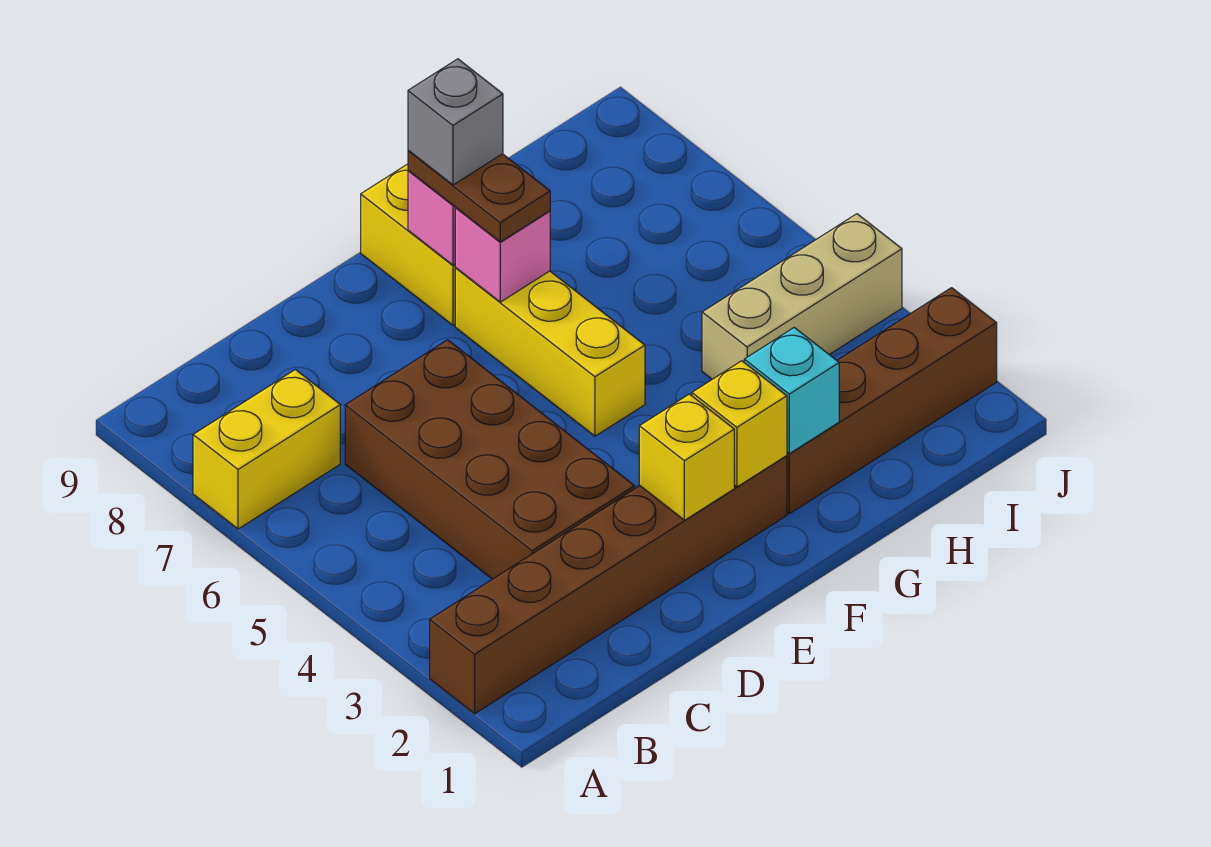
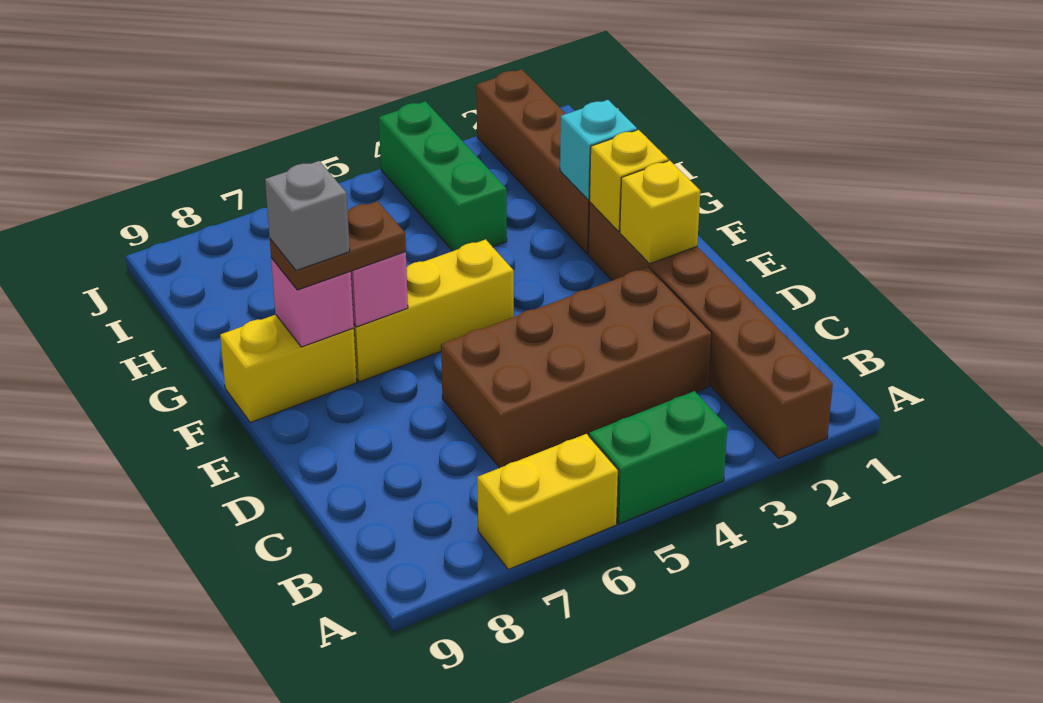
none -> green 1x2 brick [589,391,727,524]
yellow 1x2 brick [193,370,340,529] -> yellow 1x2 brick turned to [477,434,618,569]
tan 1x3 brick [702,214,902,379] -> green 1x3 brick [379,101,507,251]

